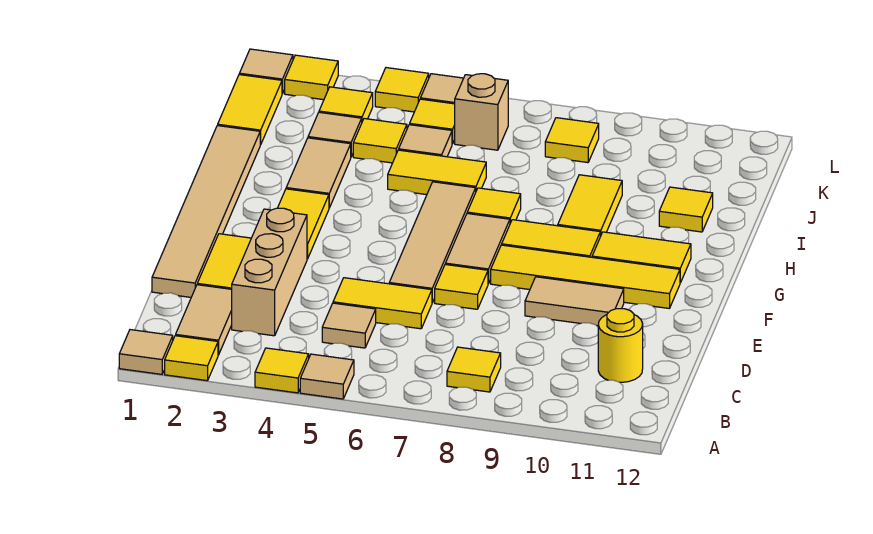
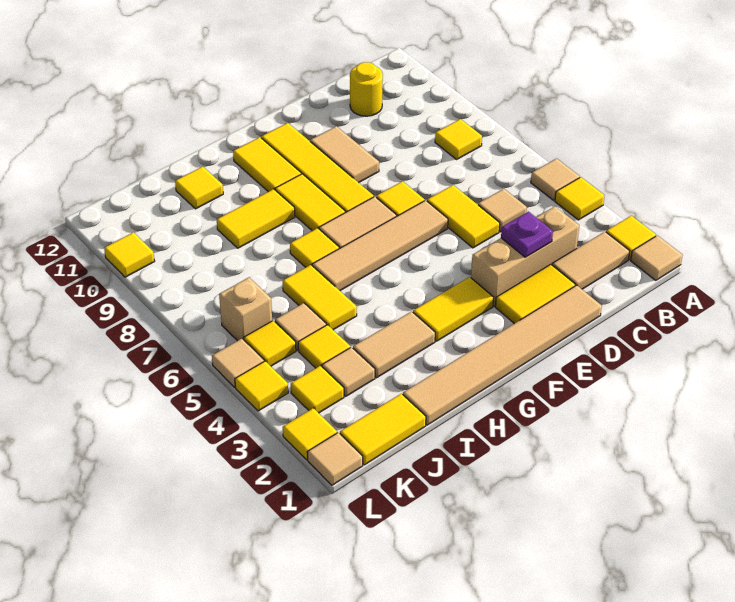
none -> purple 1x1 plate [501,212,553,257]
yellow 1x1 tile [545,118,599,163] -> yellow 1x1 tile moved to [104,232,155,277]

